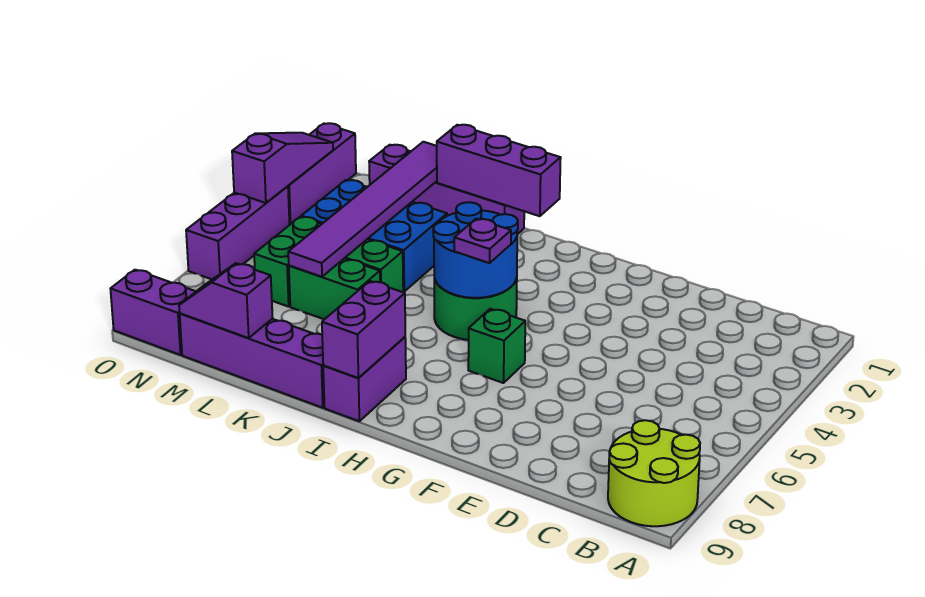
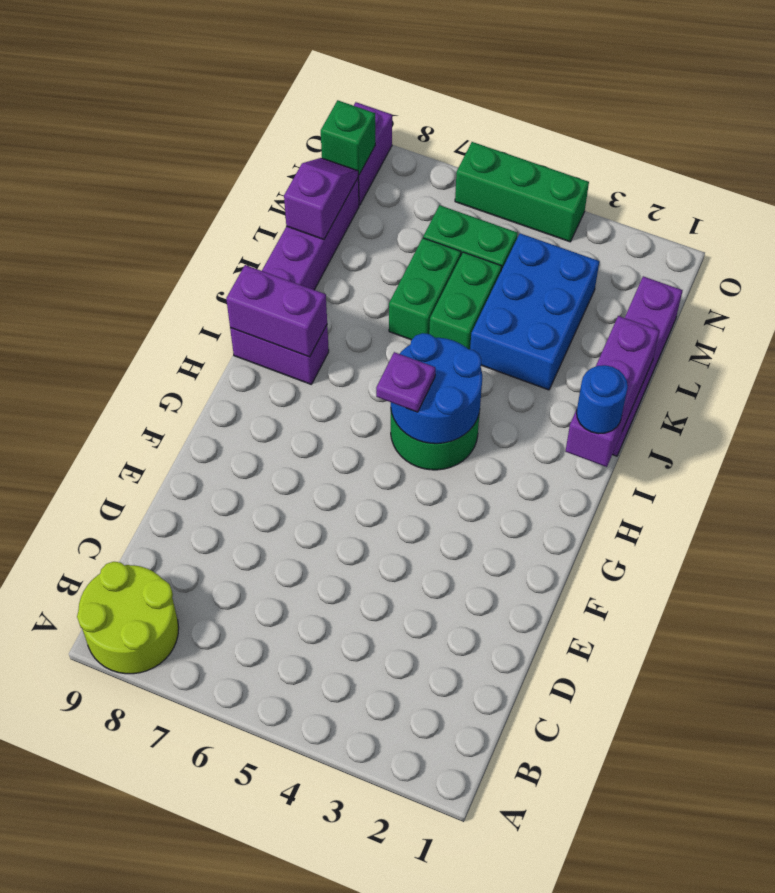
green 1x1 brick [468,309,525,383] -> green 1x1 brick moved to [321,100,375,175]
none -> blue 1x1 round brick [577,365,628,434]
purple 1x6 tile [288,142,437,277] -> none
purple 1x3 brick [288,123,356,225] -> none
purple 1x3 slope [232,133,333,203] -> none
purple 1x3 brick [186,186,289,279] -> green 1x3 brick [455,142,589,242]

